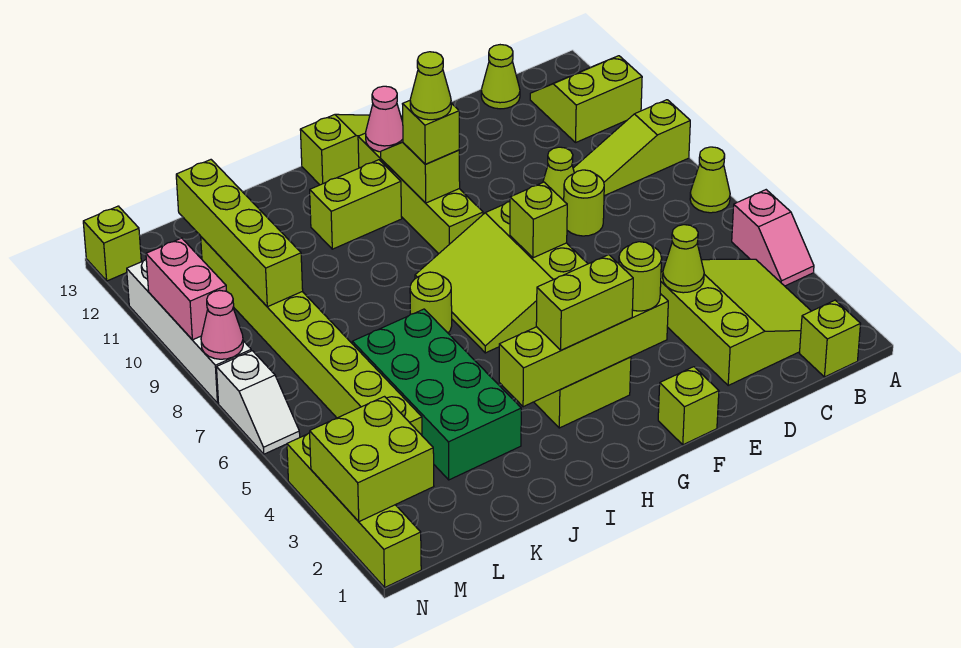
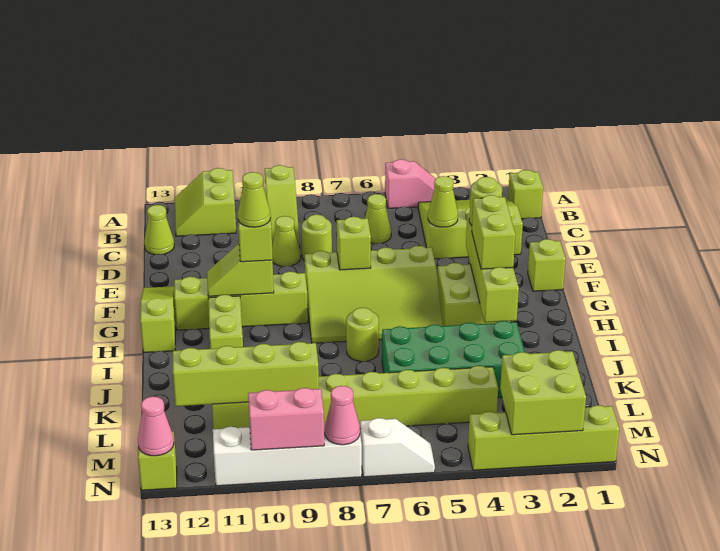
lime 1x1 cone [690,147,730,213] -> lime 1x1 cone moved to [365,194,391,244]
lime 3x3 slope [415,202,588,353] -> lime 3x4 slope [305,246,443,343]
pink 1x1 cone [366,86,403,152] -> pink 1x1 cone moved to [138,396,174,456]

